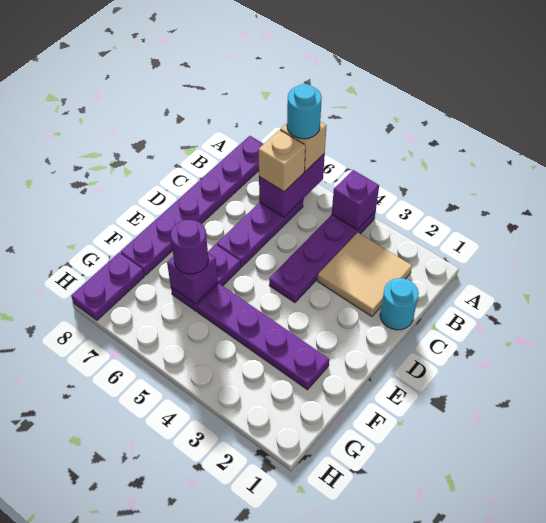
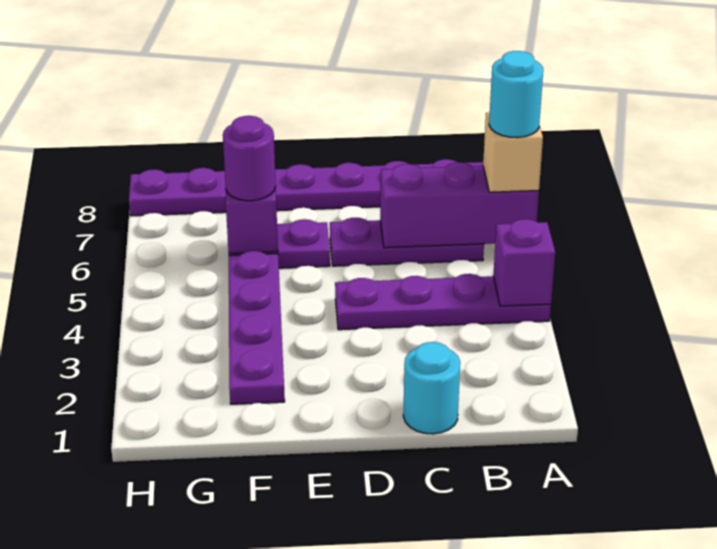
purple 1x2 brick [259,153,325,217] -> purple 1x3 brick [380,162,539,248]
tan 2x2 tile [317,232,412,317] -> none
tan 1x1 brick [259,130,305,192] -> none

